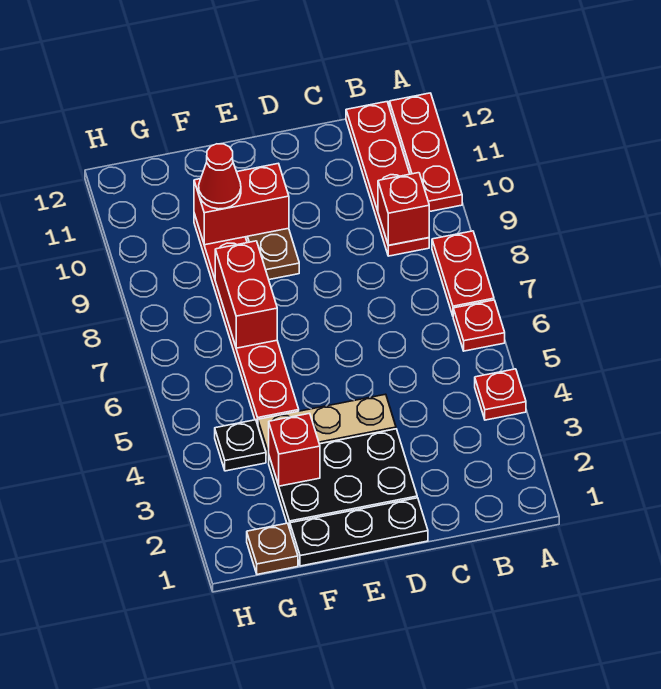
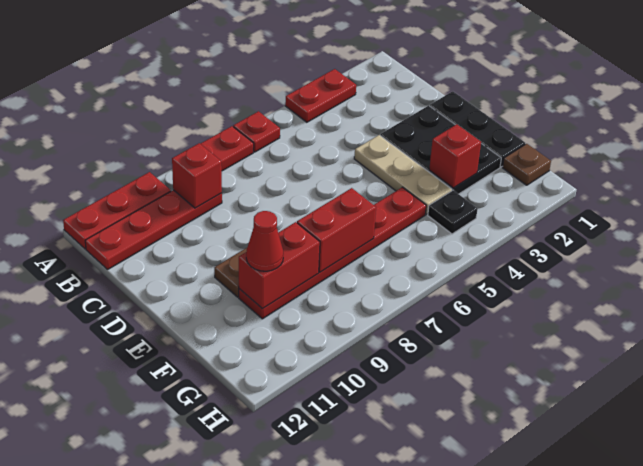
red 1x1 plate [475,369,526,420] -> red 1x2 plate [285,69,356,122]
red 1x2 brick [194,163,289,245] -> red 1x2 brick turned to [239,222,320,309]

